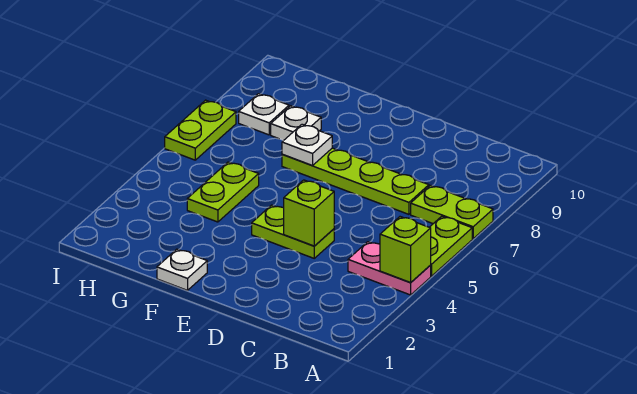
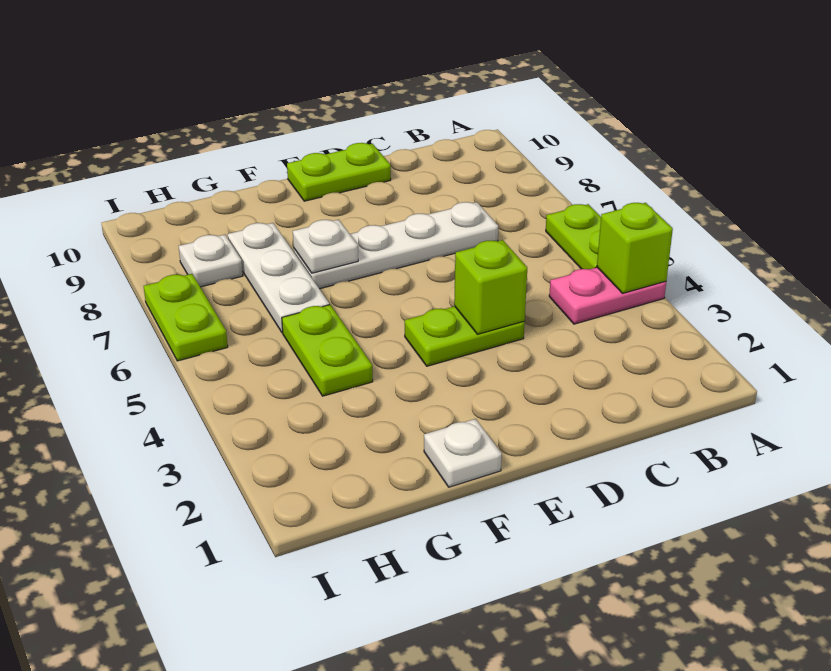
lime 1x2 plate [411,185,493,239] -> lime 1x2 plate moved to [287,143,391,201]
lime 1x4 plate [282,148,429,214] -> white 1x4 plate [294,202,498,289]
white 1x1 plate [271,106,321,140] -> white 1x3 plate [228,223,329,333]

